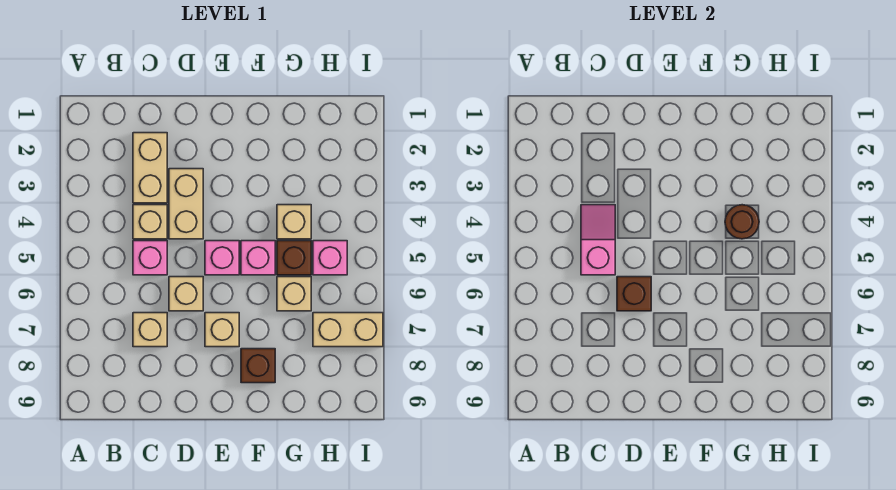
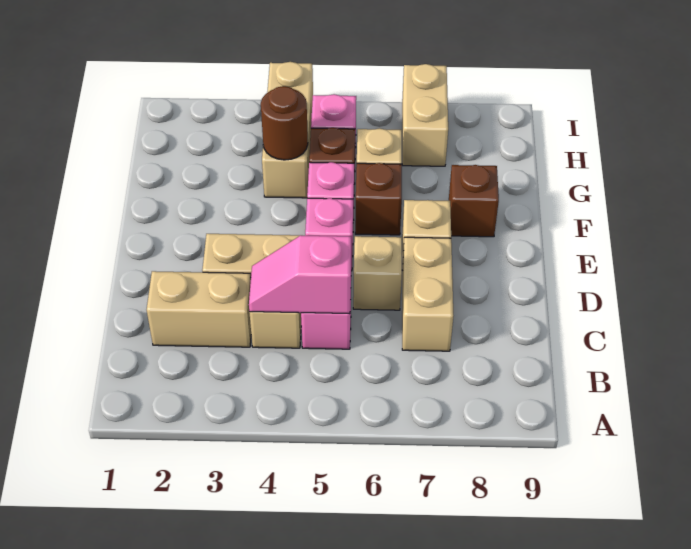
tan 1x1 brick [133,313,167,347] -> tan 1x2 brick [402,237,453,351]
brown 1x1 brick [617,277,651,311] -> brown 1x1 brick moved to [355,163,402,235]
tan 1x1 brick [277,205,311,239] -> tan 1x3 brick [262,62,313,198]

